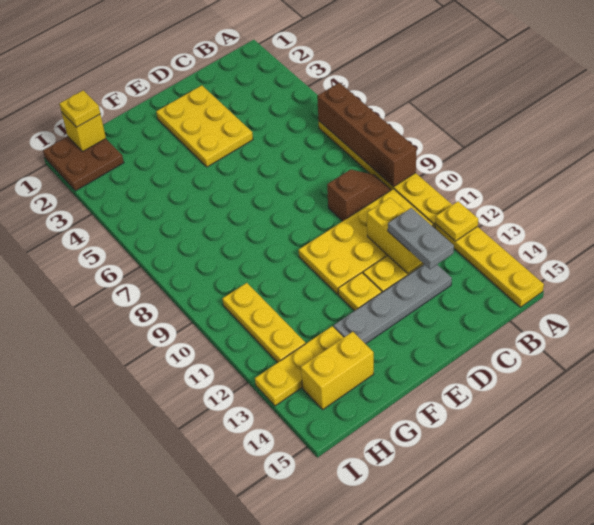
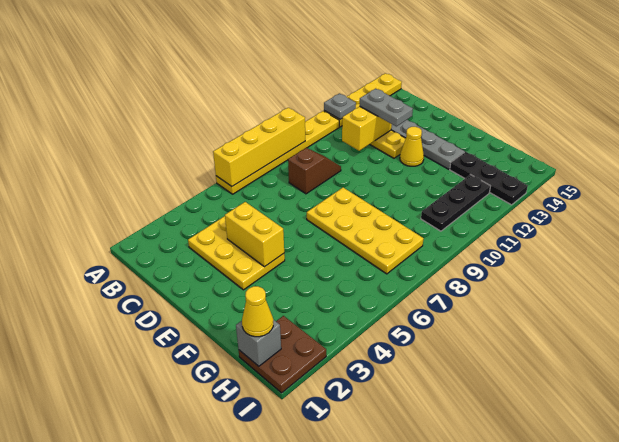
brown 1x4 brick [317,83,417,187] -> yellow 1x4 brick [213,108,305,186]
yellow 1x1 plate [435,201,478,241] -> grey 1x1 plate [324,93,356,119]
brown 1x2 slope [327,169,391,221] -> brown 1x2 slope turned to [288,148,341,194]
yellow 2x4 plate [299,189,433,294] -> yellow 2x4 plate moved to [307,187,423,274]
grey 1x2 plate [388,208,454,269] -> grey 1x2 plate turned to [360,89,413,126]
yellow 2x3 plate [156,85,253,167] -> yellow 2x3 plate turned to [188,216,285,290]
yellow 1x1 plate [338,273,382,311] -> yellow 1x1 cone [400,127,424,166]
yellow 1x3 plate [255,326,344,406] -> black 1x3 plate [450,152,528,205]
yellow 1x2 brick [301,332,374,409] -> yellow 1x2 brick moved to [225,202,284,267]
yellow 1x1 brick [62,113,106,152] -> grey 1x1 brick [236,320,281,366]
yellow 1x1 plate [59,90,100,127] -> yellow 1x1 cone [242,286,273,337]
yellow 1x3 plate [223,283,306,363] -> black 1x3 plate [421,175,491,231]

